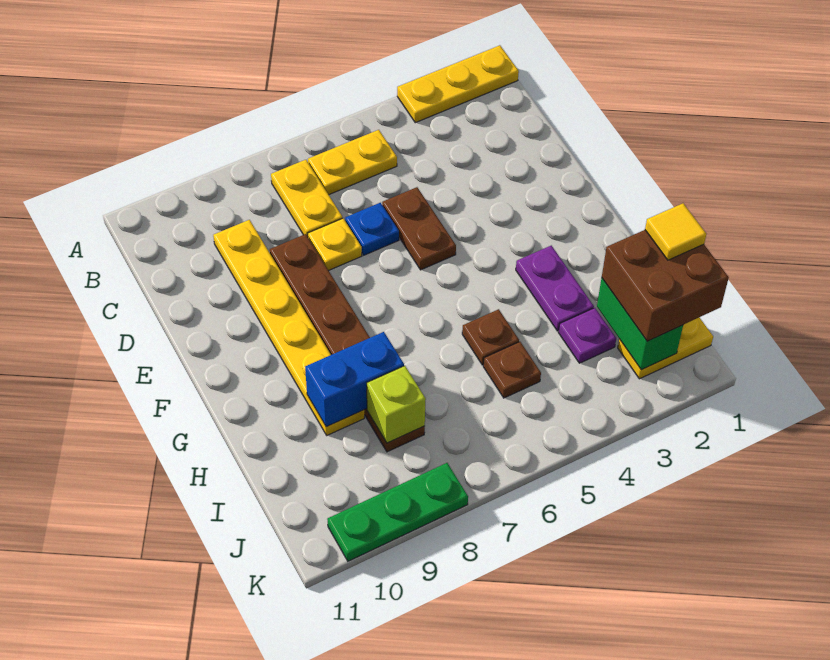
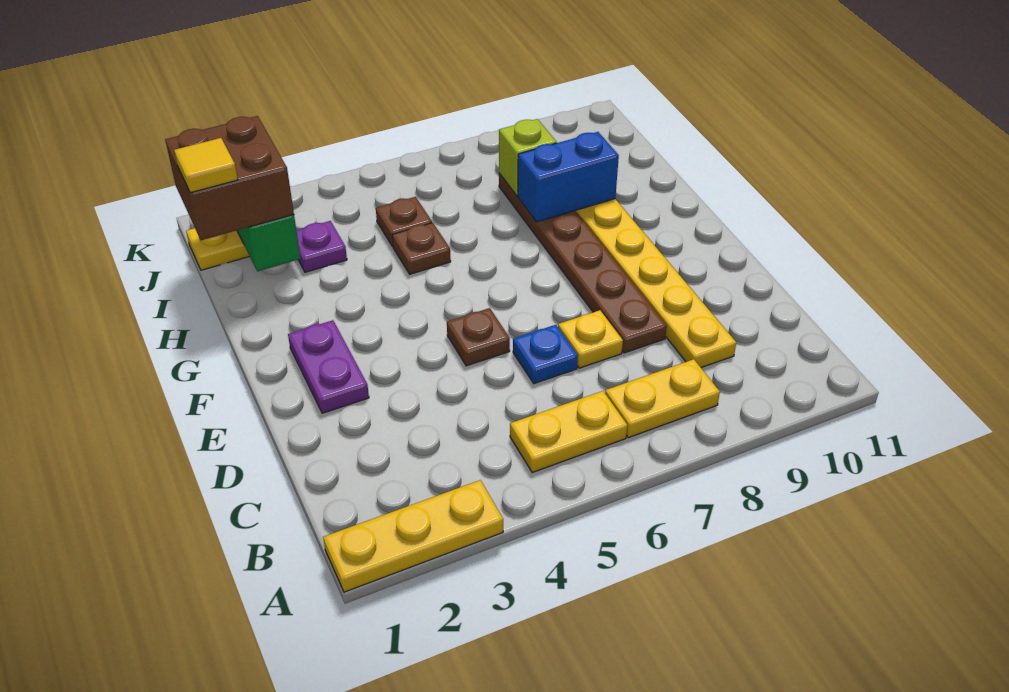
yellow 1x2 plate [271,160,342,236] -> yellow 1x2 plate turned to [605,359,720,438]
brown 1x2 plate [382,187,456,270] -> brown 1x1 plate [447,308,510,366]
purple 1x2 plate [516,246,594,331] -> purple 1x2 plate moved to [288,320,369,413]
green 1x3 plate [327,463,468,561] -> none

